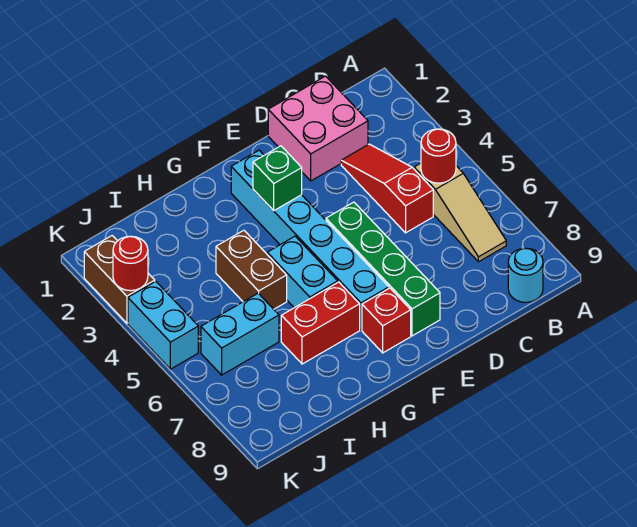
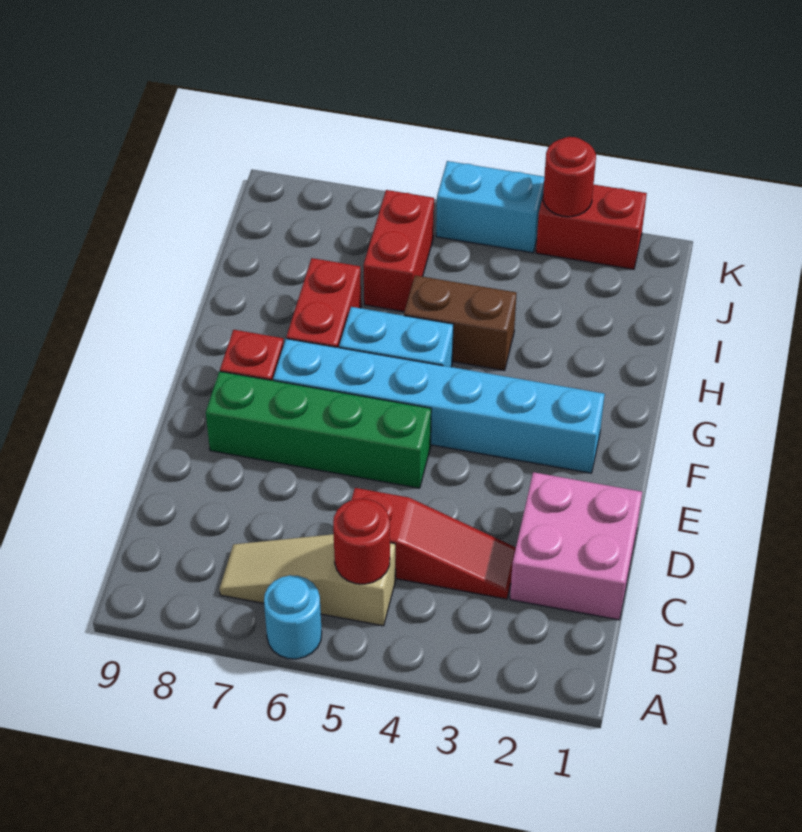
cyan 1x1 round brick [508,248,543,302] -> cyan 1x1 round brick moved to [264,575,322,659]
green 1x1 brick [253,146,302,211] -> none
cyan 1x2 brick [201,293,279,375] -> red 1x2 brick [363,190,434,312]
brown 1x2 brick [84,236,155,323] -> red 1x2 brick [536,185,647,269]

